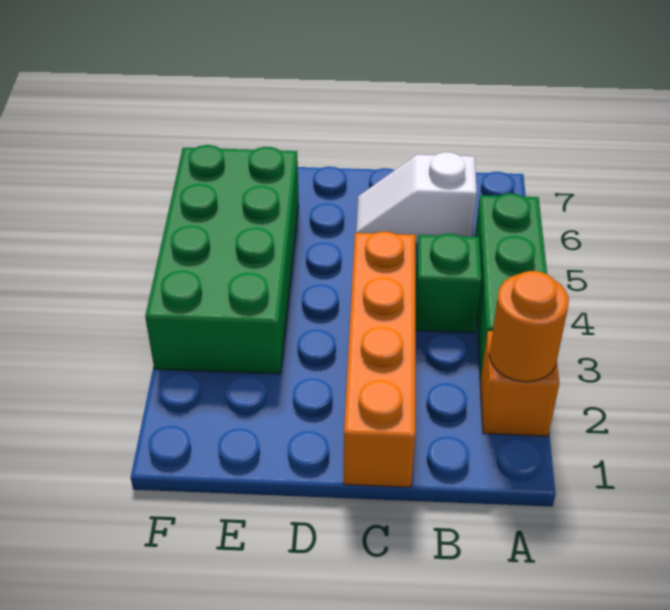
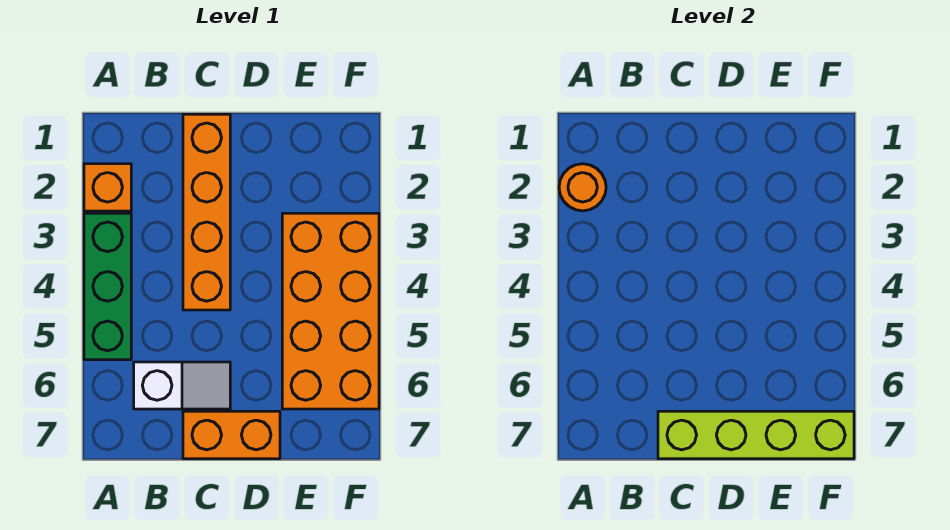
green 1x1 brick [415,234,482,333] -> none
none -> orange 1x2 brick [183,411,280,459]
none -> lime 1x4 brick [658,411,854,459]
green 2x4 brick [145,145,299,374] -> orange 2x4 brick [282,213,379,409]

